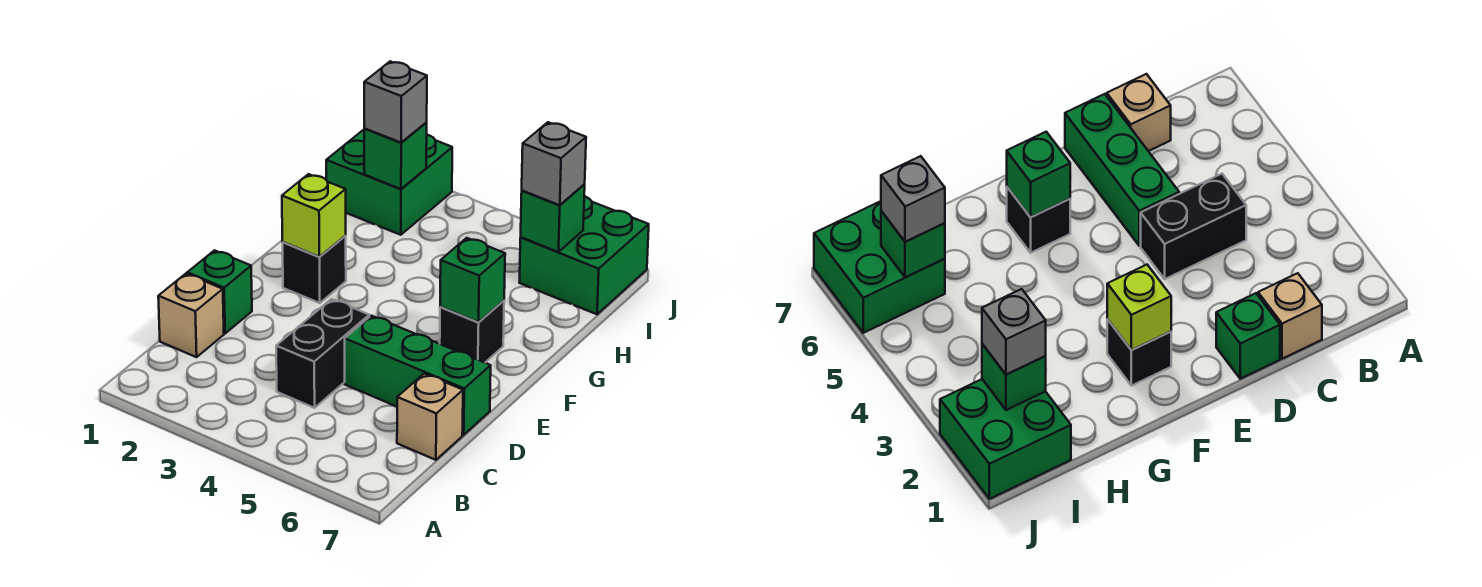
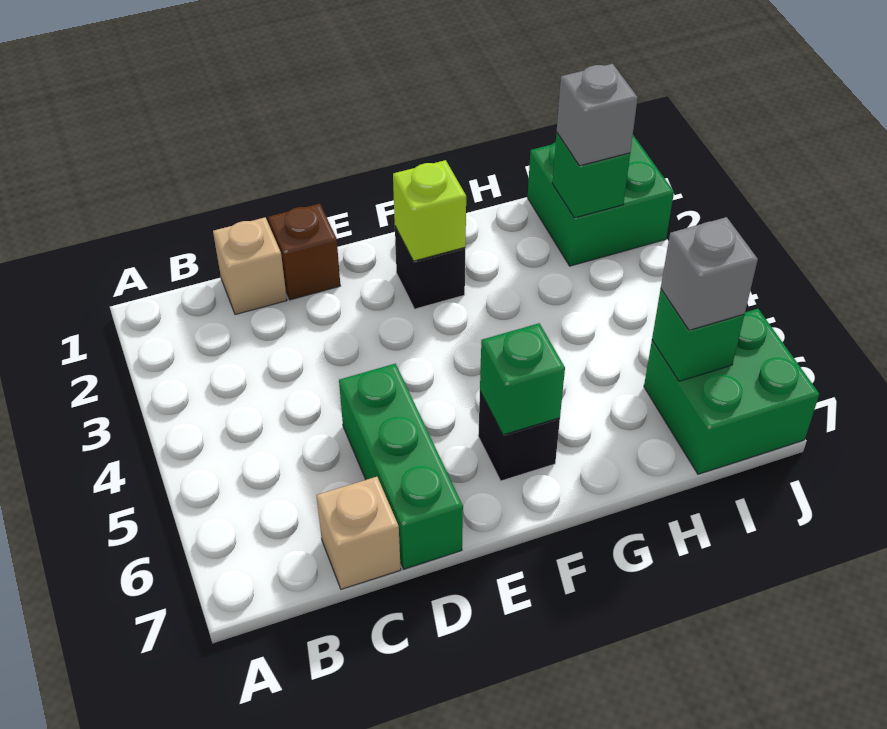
black 1x2 brick [276,299,369,408] -> none
green 1x1 brick [187,250,252,333] -> brown 1x1 brick [268,204,340,300]

